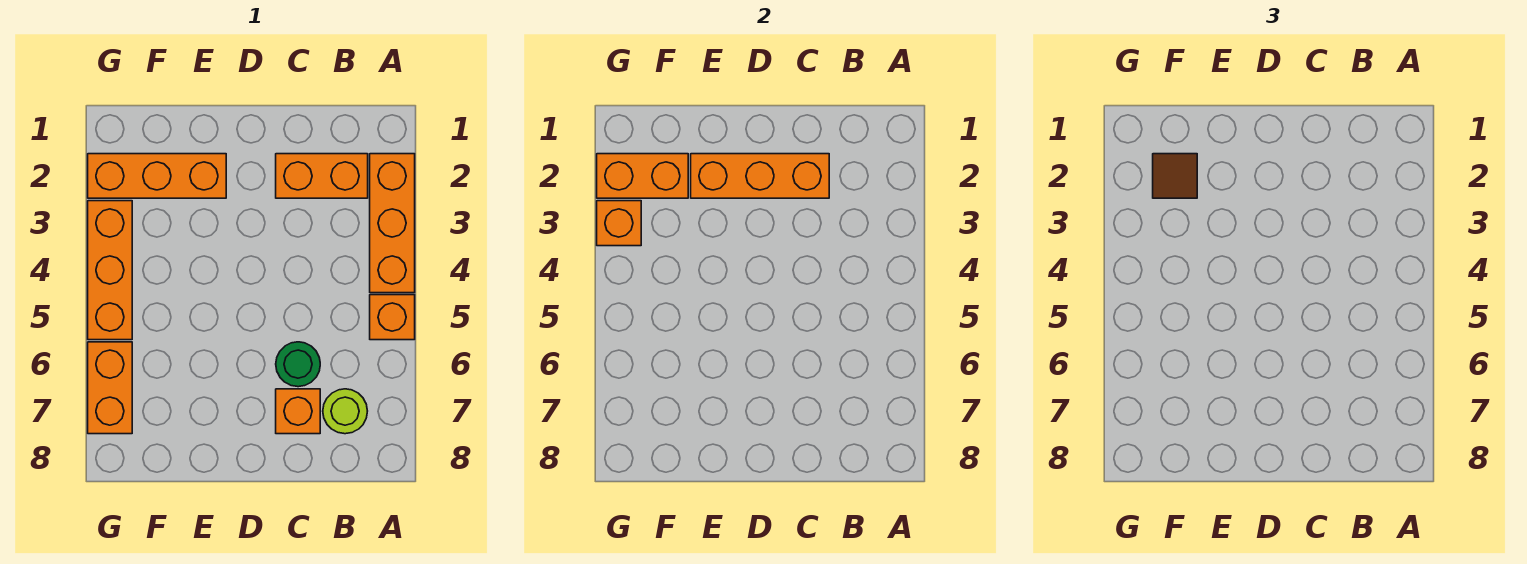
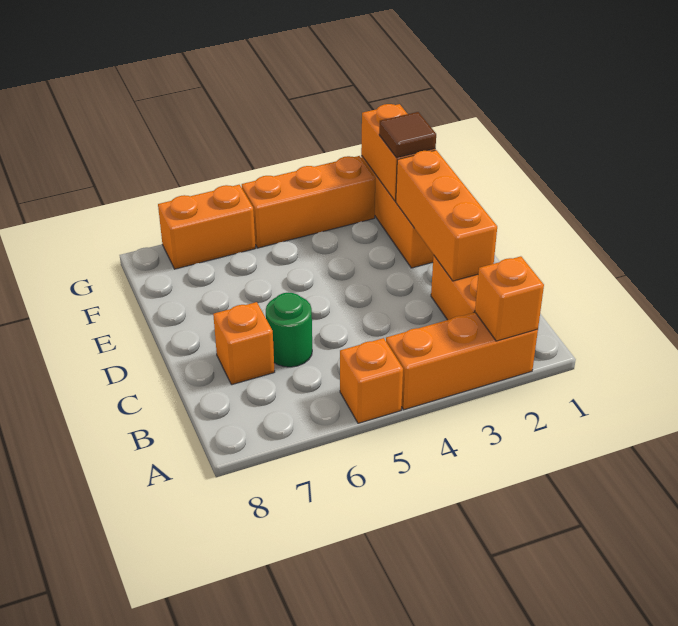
lime 1x1 round brick [323,389,367,434] -> none
orange 1x1 brick [597,201,641,246] -> orange 1x1 brick moved to [475,256,544,341]

